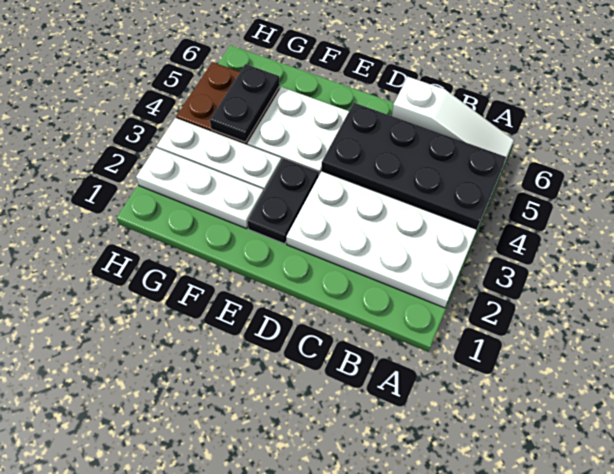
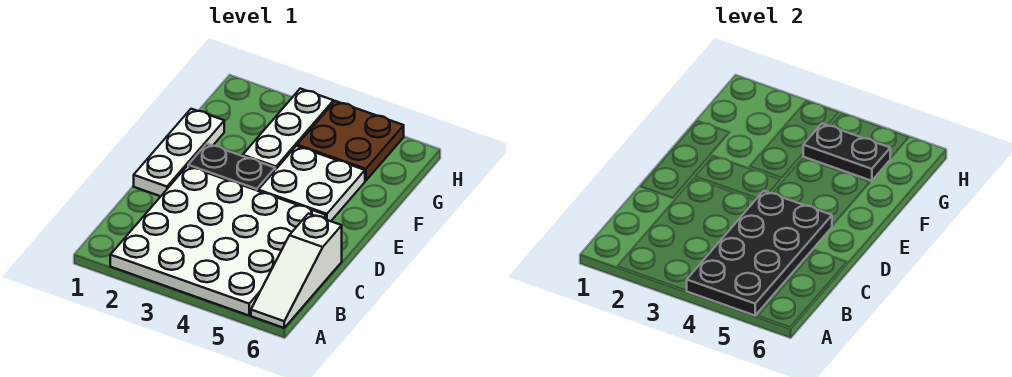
white 1x3 plate [136,147,264,229] -> white 1x3 plate moved to [134,109,224,196]

